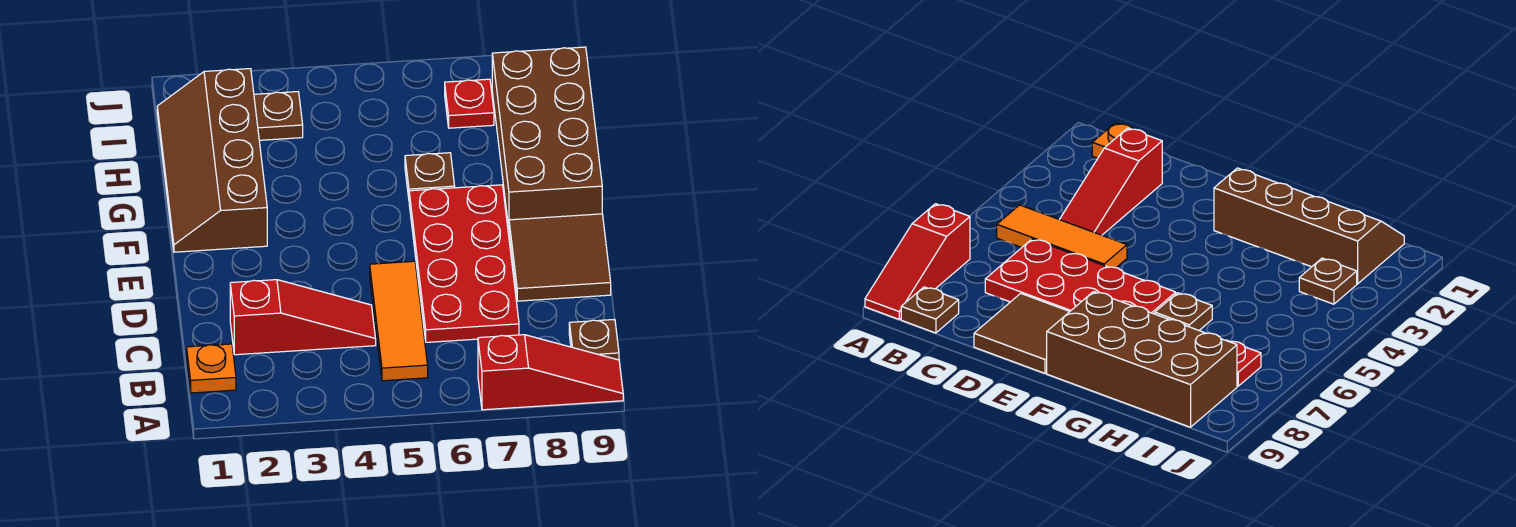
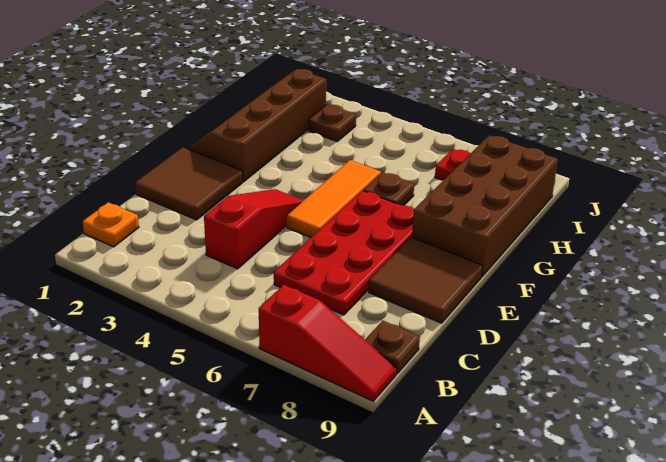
orange 1x3 tile [370,261,428,381] -> orange 1x3 tile moved to [287,160,381,238]
red 1x3 slope [230,280,376,355] -> red 1x3 slope turned to [204,189,303,269]
none -> brown 2x2 tile [135,147,242,220]

